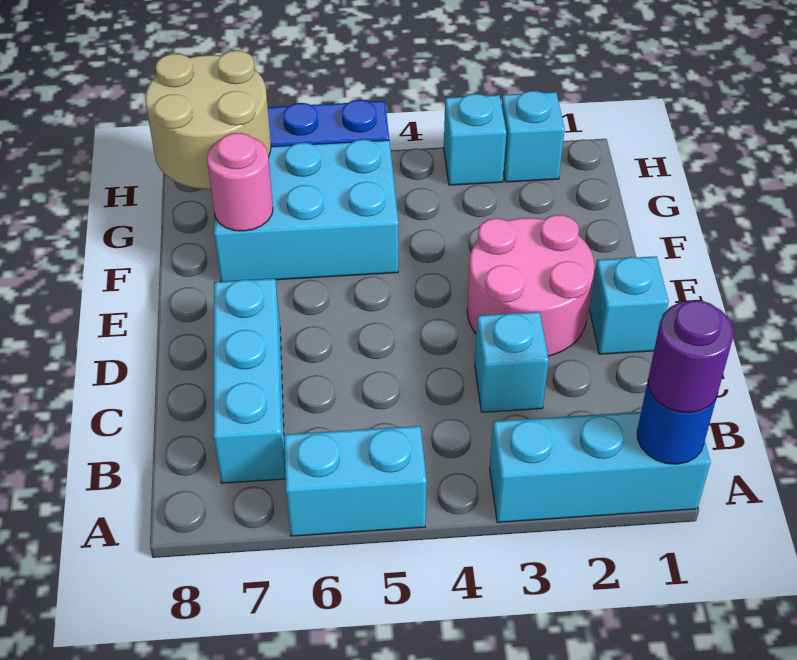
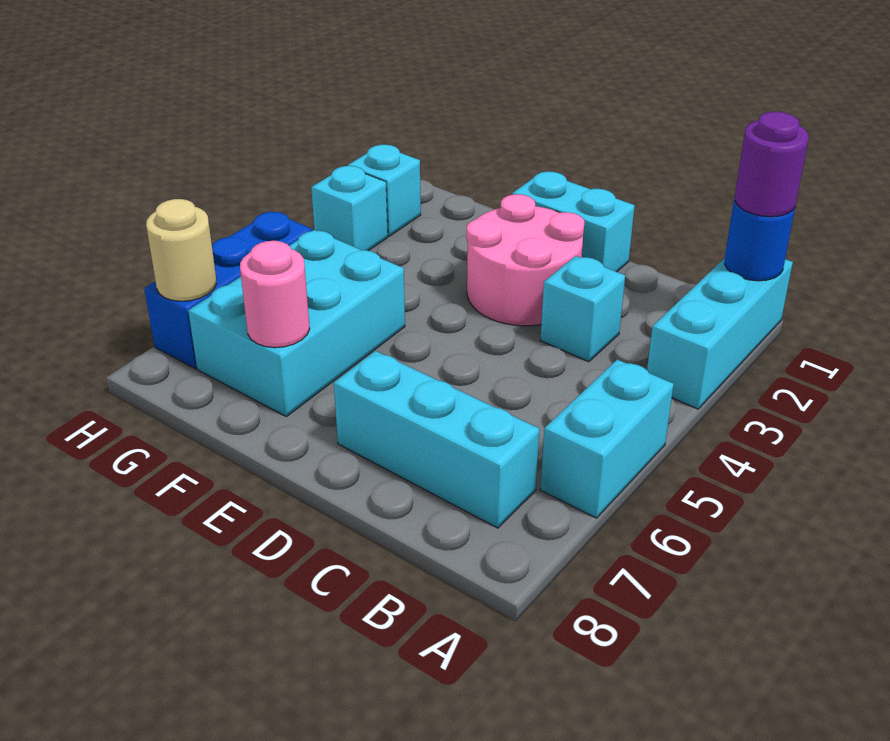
cyan 1x1 brick [590,256,669,354] -> cyan 1x2 brick [512,172,635,272]
tan 2x2 round brick [145,51,271,189] -> tan 1x1 round brick [146,199,216,301]

